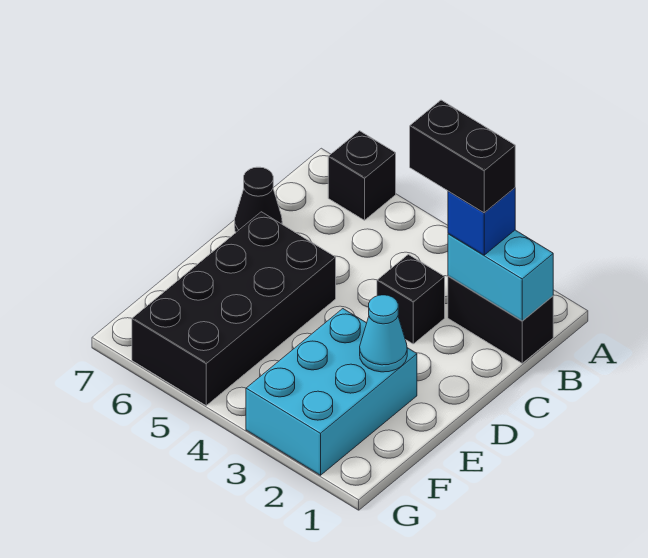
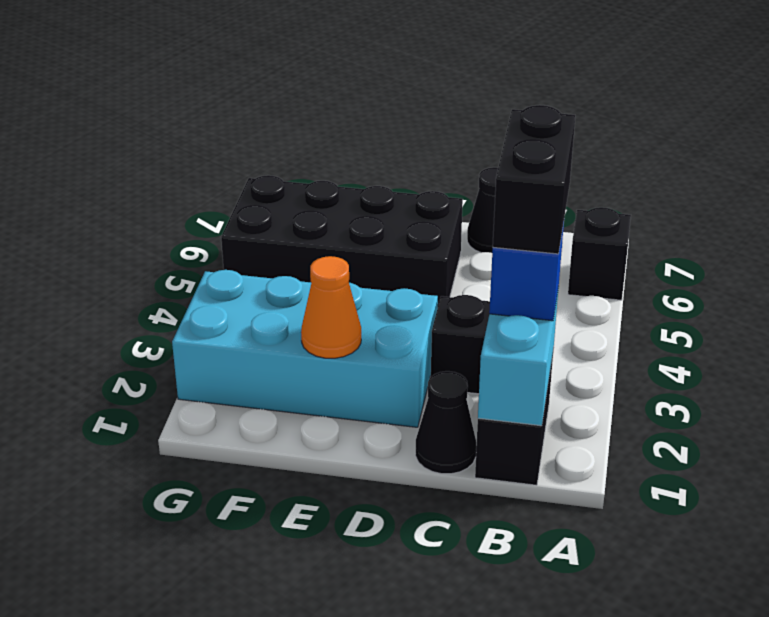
none -> black 1x1 cone [415,371,476,474]
cyan 2x3 brick [246,309,417,475] -> cyan 2x4 brick [172,270,438,427]
cyan 1x1 cone [360,295,407,372] -> orange 1x1 cone [301,256,361,358]

